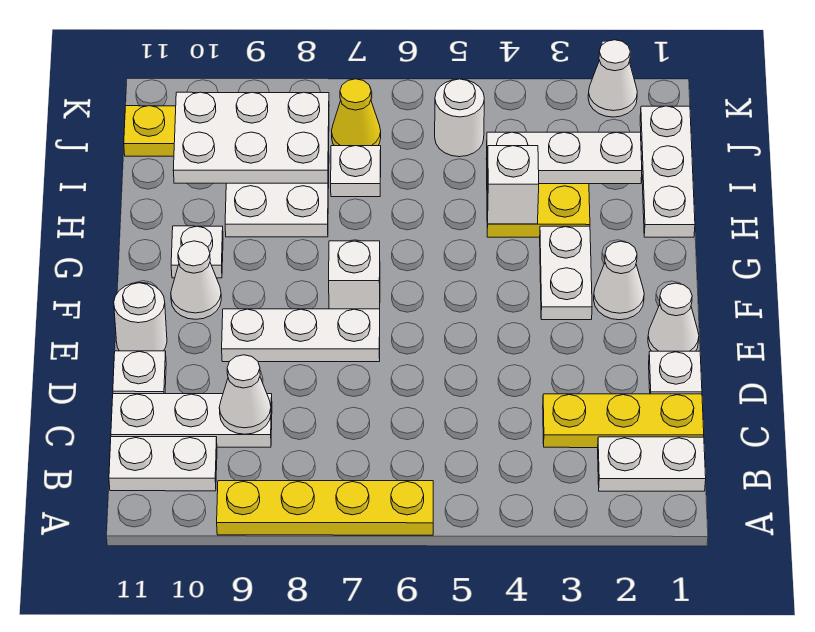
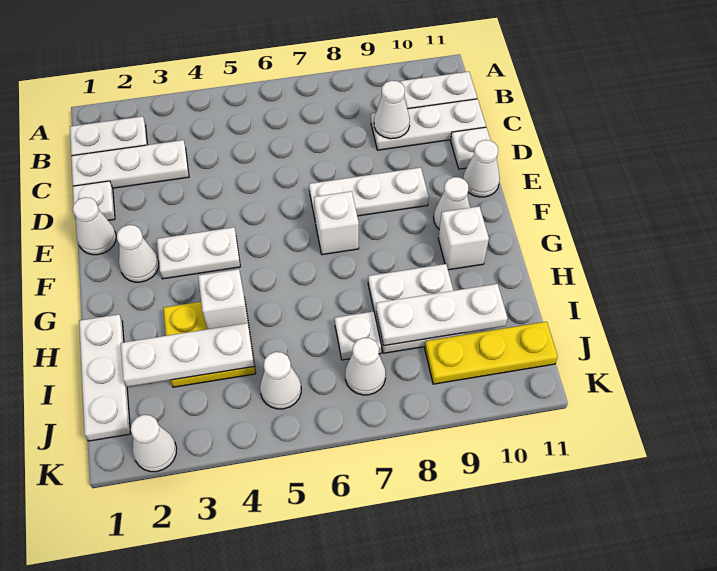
yellow 1x4 plate [217,481,433,535] -> none
yellow 1x3 plate [543,394,704,448] -> white 1x3 plate [71,140,189,188]
white 1x1 round brick [114,282,167,351] -> white 1x1 cone [463,140,500,197]
white 1x2 plate [540,226,592,320] -> white 1x2 plate turned to [157,227,240,279]
white 1x1 plate [171,226,223,278] -> white 1x1 brick [438,206,489,270]
white 2x3 plate [173,92,329,183] -> white 1x3 plate [376,284,508,346]
white 1x1 round brick [435,79,484,157] -> white 1x1 cone [260,352,301,409]
yellow 1x1 cone [332,79,381,146] -> white 1x1 cone [345,338,386,395]

